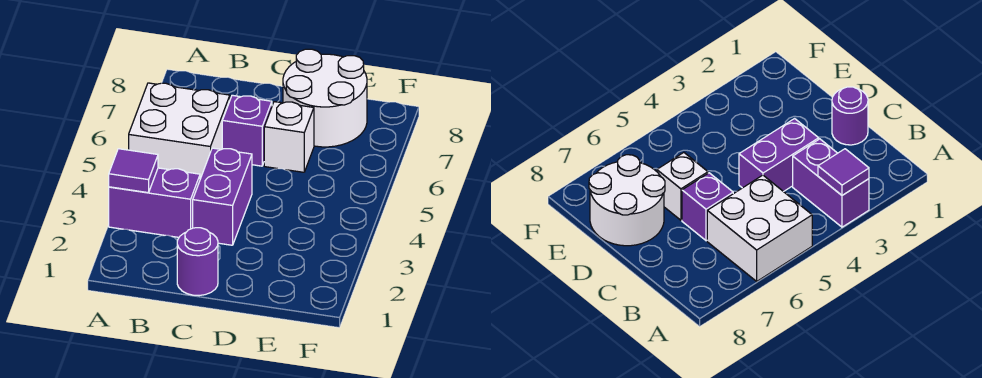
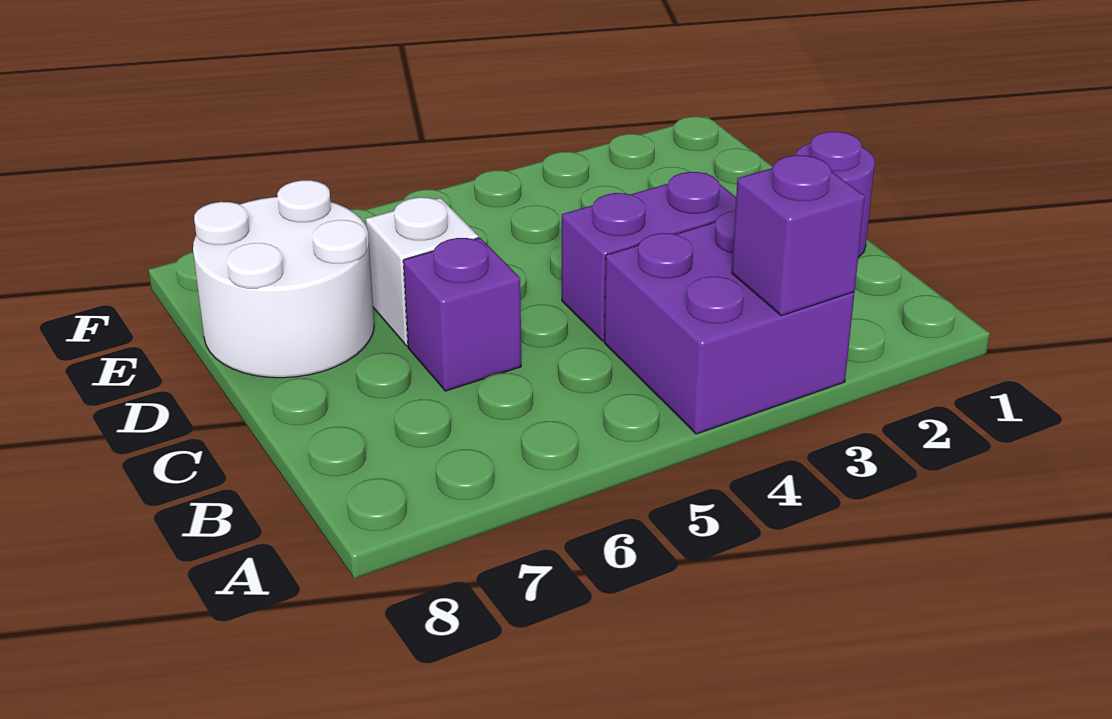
purple 1x2 brick [109,168,200,237] -> purple 2x2 brick [604,211,854,434]
purple 1x1 tile [109,149,158,193] -> purple 1x1 brick [732,155,865,316]
white 2x2 brick [129,83,230,179] -> none

